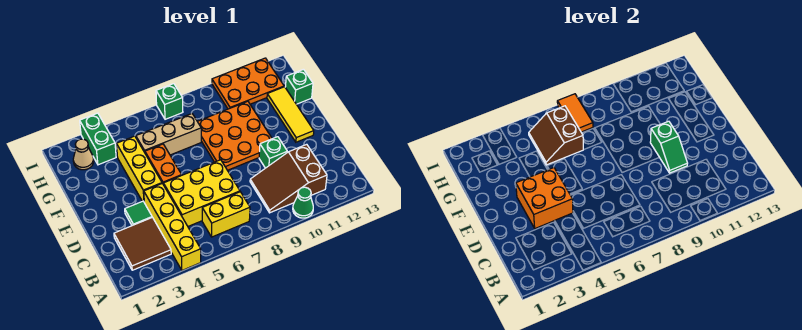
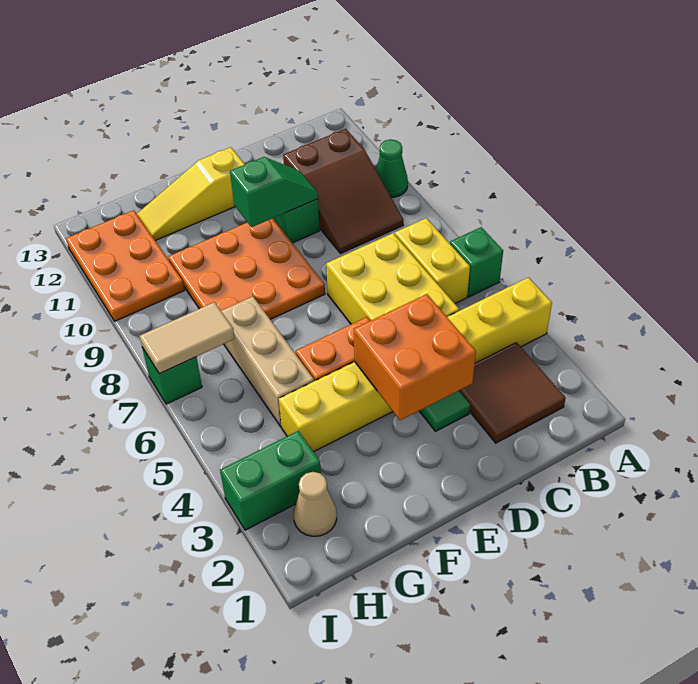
yellow 1x3 tile [267,87,314,142] -> yellow 1x3 slope [137,147,245,241]
brown 2x2 slope [529,106,583,165] -> none
green 1x1 brick [285,69,313,104] -> green 1x1 brick moved to [450,227,503,297]
orange 1x2 tile [557,94,593,132] -> tan 1x2 tile [140,302,235,374]

